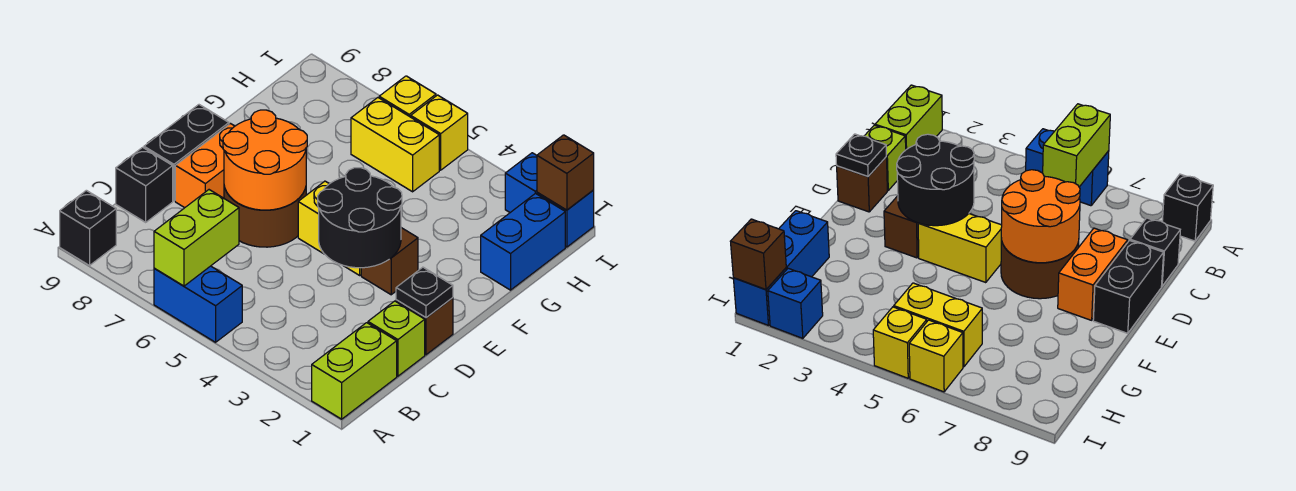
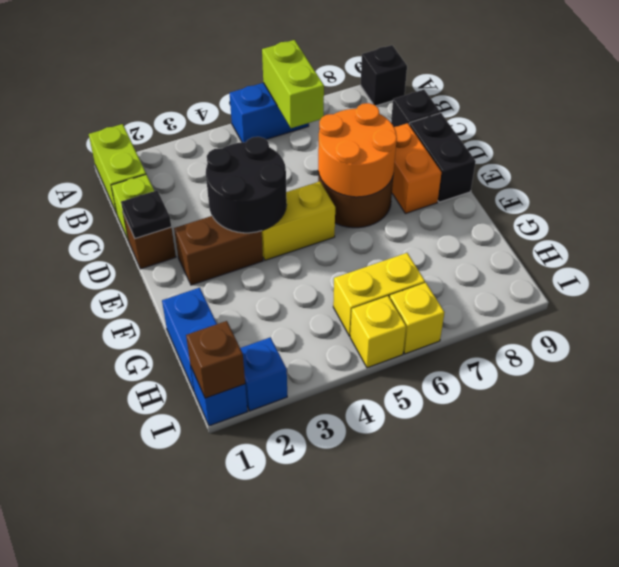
brown 1x1 brick [361,228,418,295] -> brown 1x2 brick [174,216,263,285]

